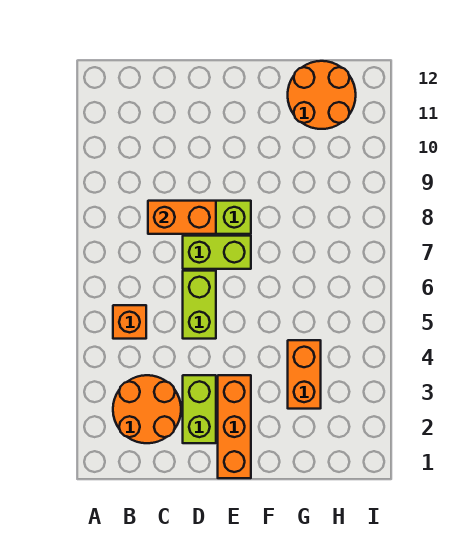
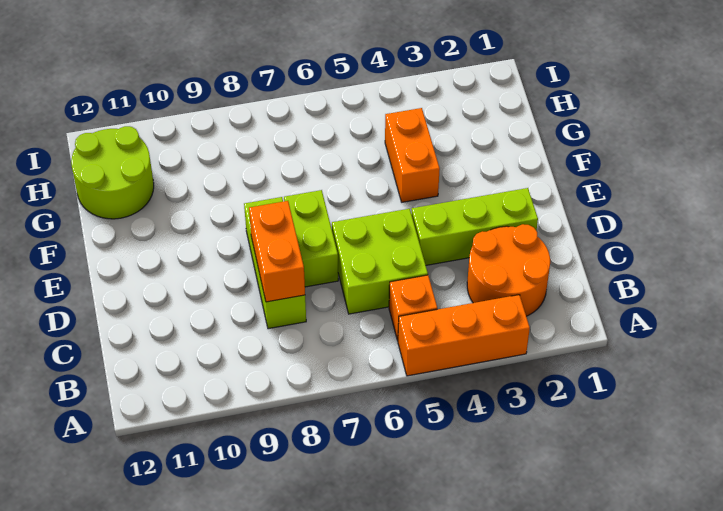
lime 1x2 brick [183,375,216,443] -> lime 1x3 brick [411,188,538,265]
lime 1x2 brick [183,271,216,339] -> lime 2x2 brick [332,209,428,314]
orange 1x3 brick [218,375,251,478] -> orange 1x3 brick moved to [398,295,530,376]
orange 1x2 brick [288,340,321,409] -> orange 1x2 brick turned to [385,108,440,202]
orange 2x2 round brick [288,61,356,129] -> lime 2x2 round brick [71,126,154,219]

